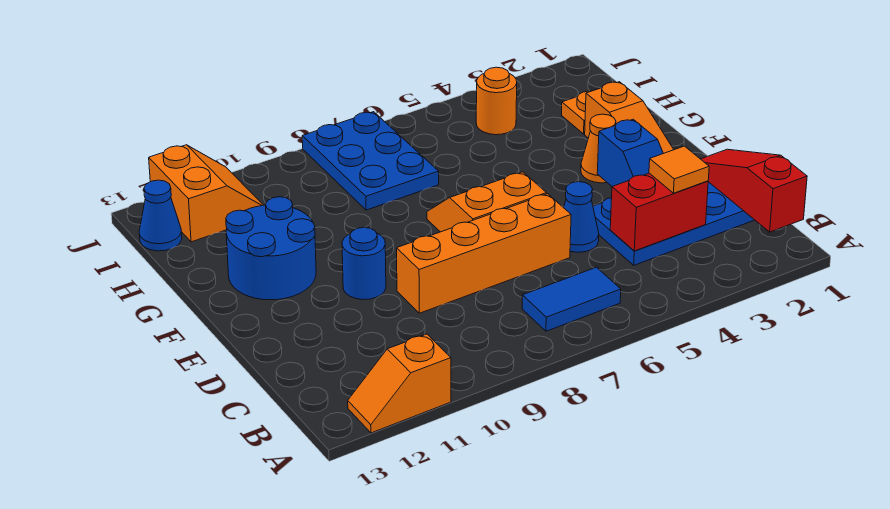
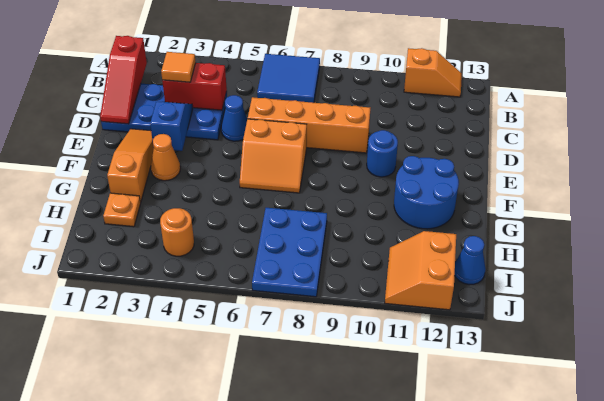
blue 1x2 tile [522,267,621,331] -> blue 2x2 tile [257,54,320,103]

